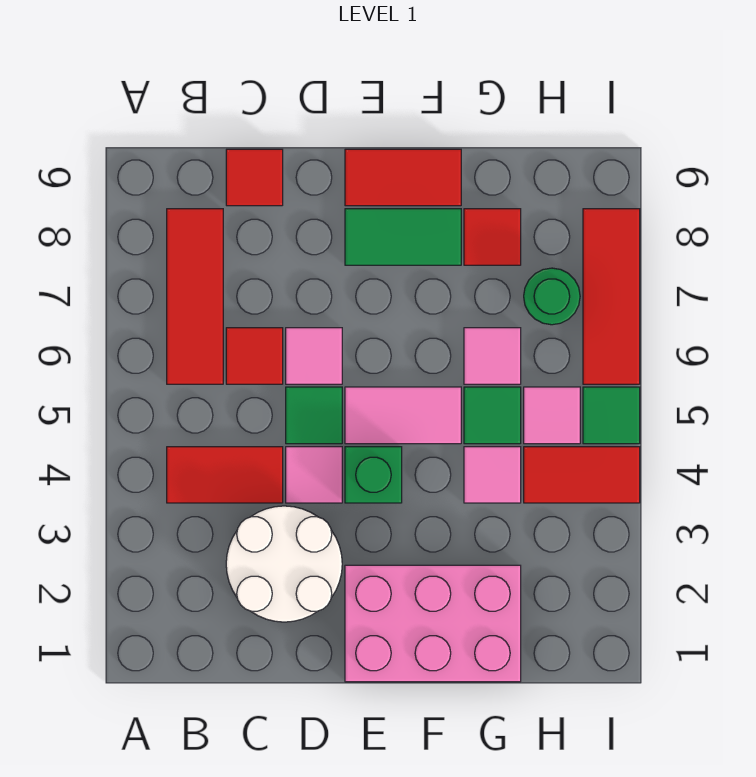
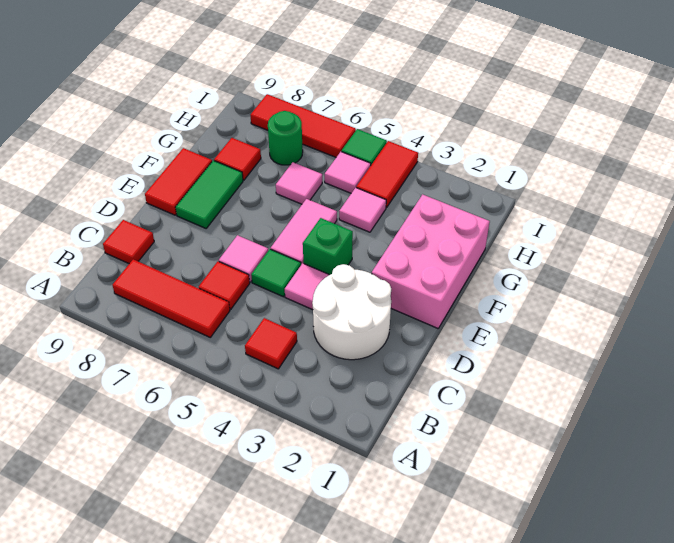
red 1x2 tile [167,447,283,503] -> red 1x1 tile [245,318,297,369]
green 1x1 tile [464,387,521,444] -> none

